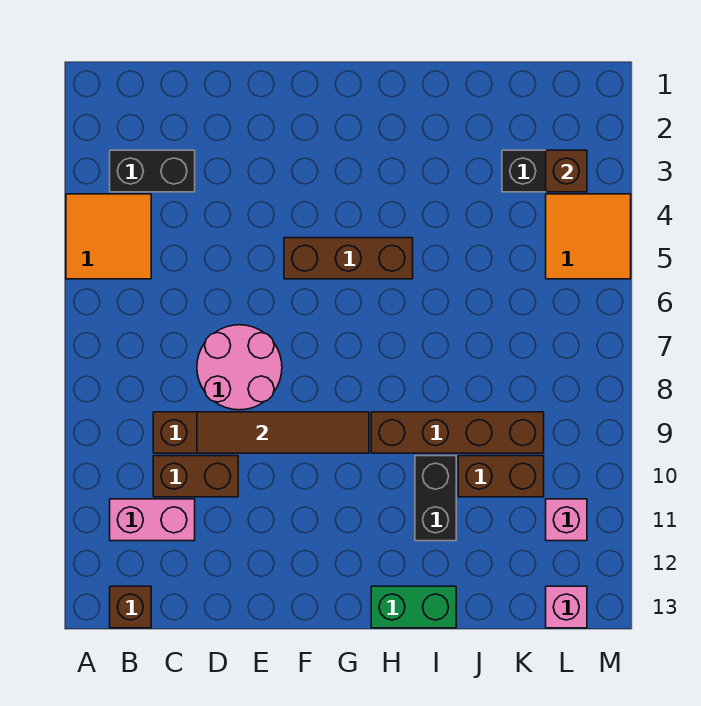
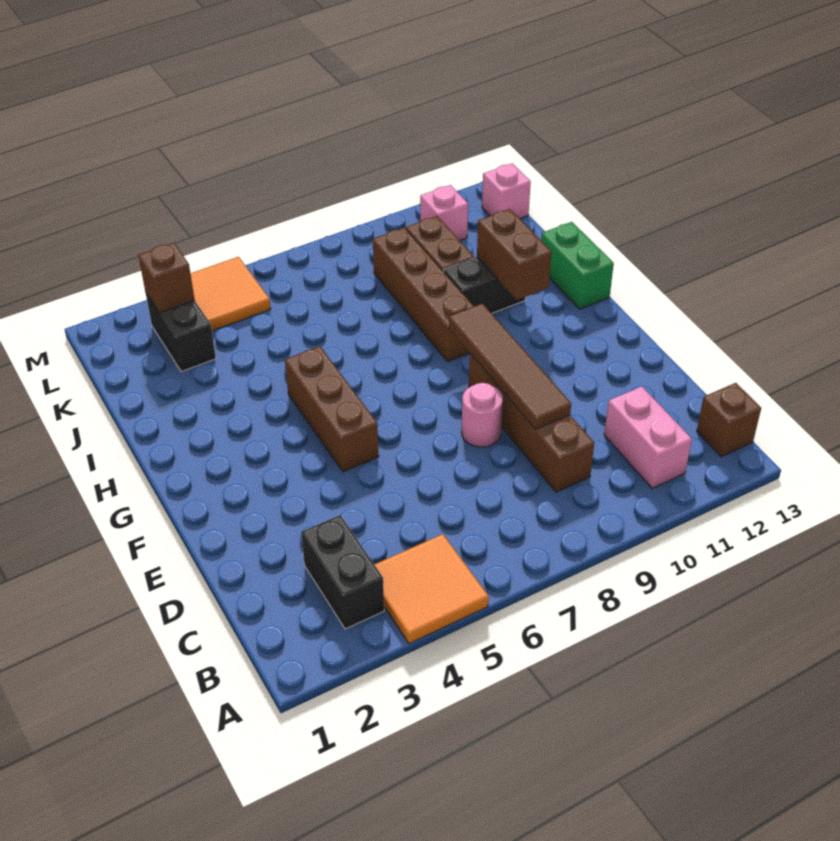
brown 1x2 brick [153,456,238,497] -> brown 1x2 brick moved to [477,209,552,300]
pink 2x2 round brick [197,325,282,410] -> pink 1x1 round brick [462,383,503,447]

